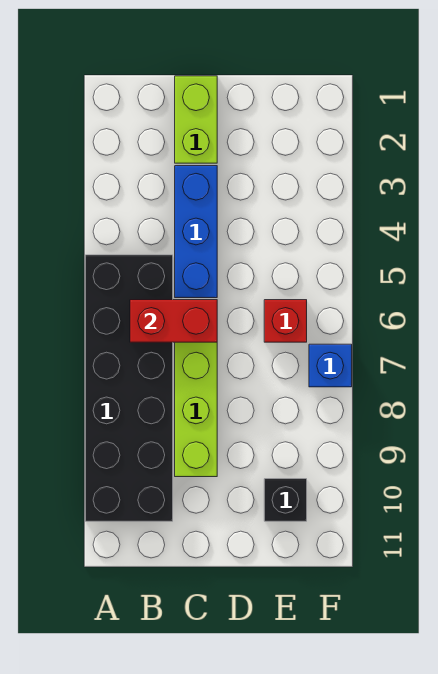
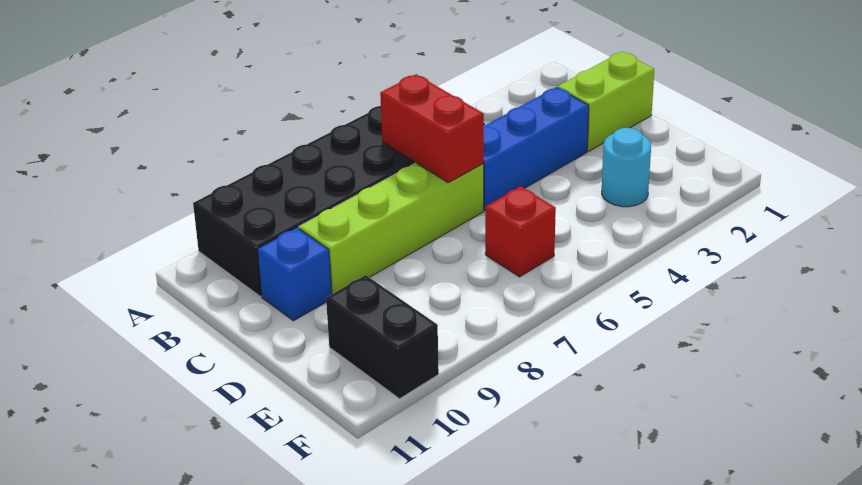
none -> cyan 1x1 round brick [602,128,651,207]
black 1x1 brick [264,479,307,521] -> black 1x2 brick [326,275,439,399]
blue 1x1 brick [309,344,352,387] -> blue 1x1 brick moved to [257,228,332,321]

